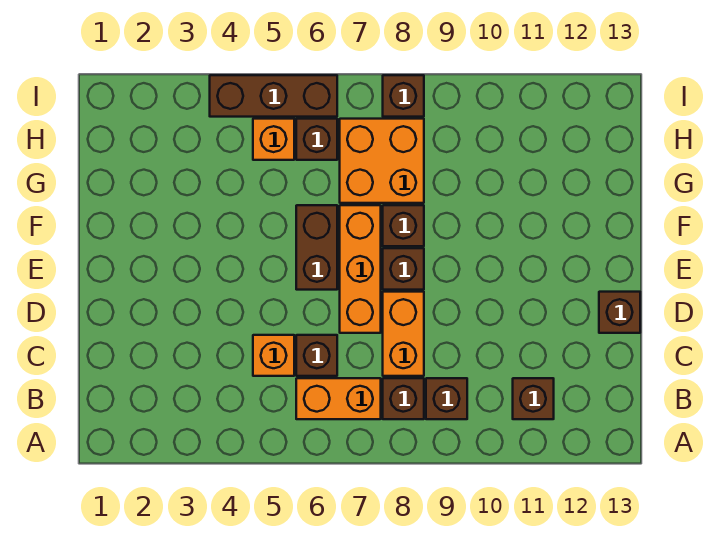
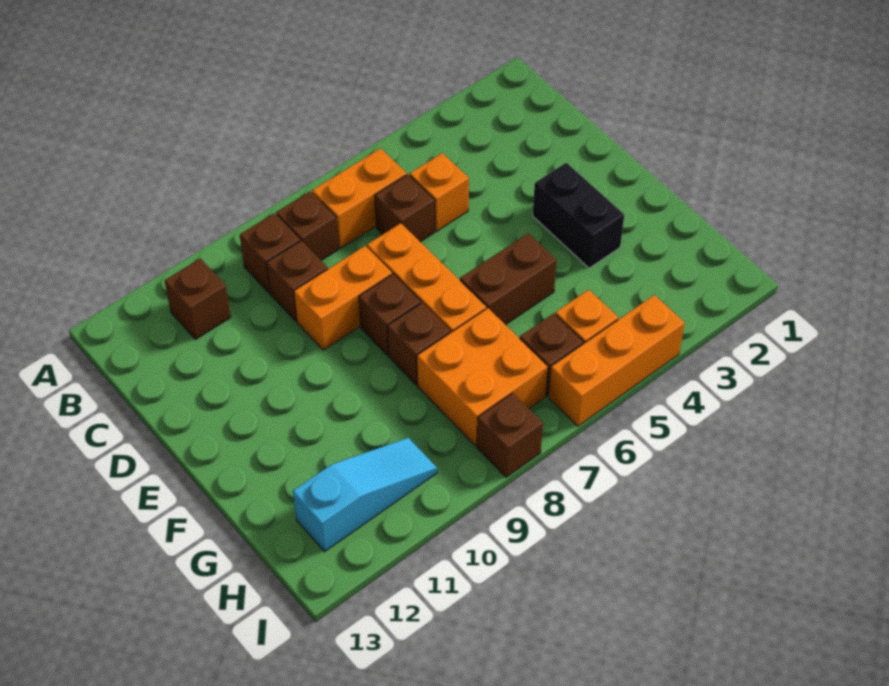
orange 1x2 brick [383,292,424,376] -> orange 1x2 brick turned to [294,246,392,350]
brown 1x1 brick [599,292,640,333] -> brown 1x1 brick moved to [266,241,328,321]
none -> black 1x2 brick [533,163,624,268]
brown 1x2 brick [296,205,337,290] -> brown 1x2 brick turned to [460,233,557,325]
none -> cyan 1x3 slope [293,438,437,552]
brown 1x3 brick [210,75,337,117] -> orange 1x3 brick [548,295,685,426]

